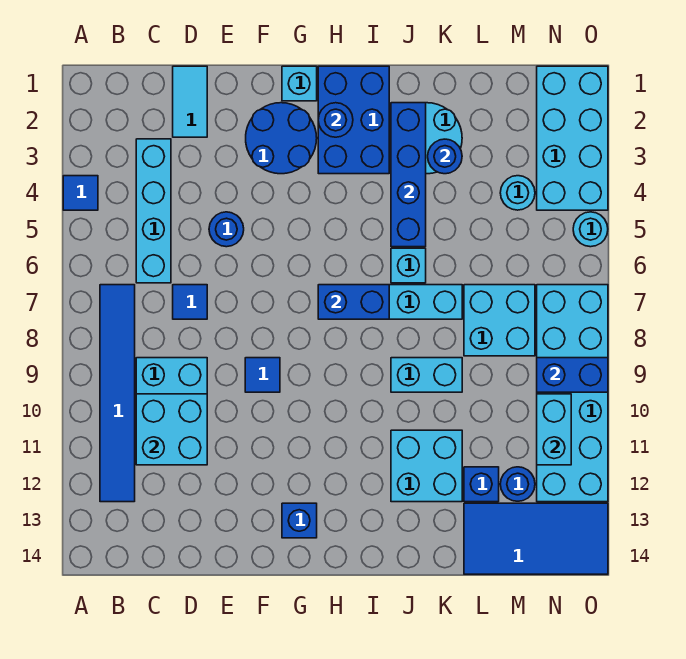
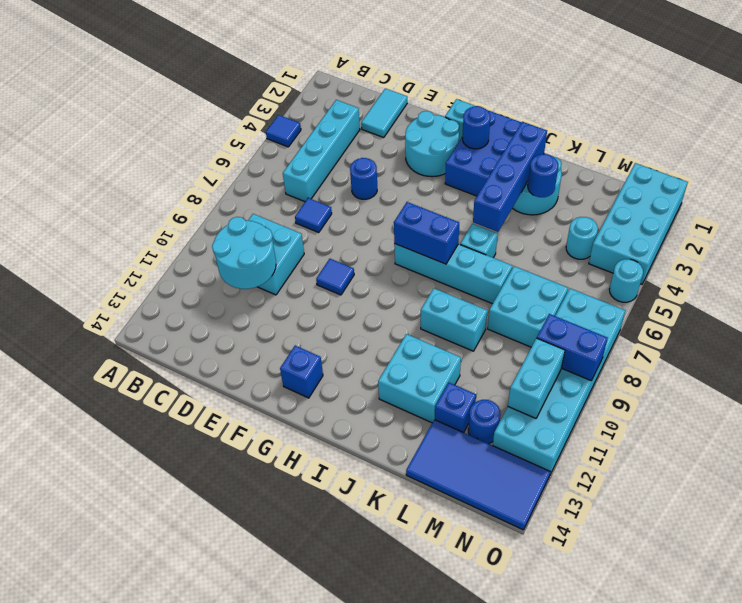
blue 1x6 tile [100,285,135,502] -> none
cyan 2x2 brick [136,394,207,465] -> cyan 2x2 round brick [212,217,276,289]
blue 2x2 round brick [246,103,317,174] -> cyan 2x2 round brick [405,111,459,177]

